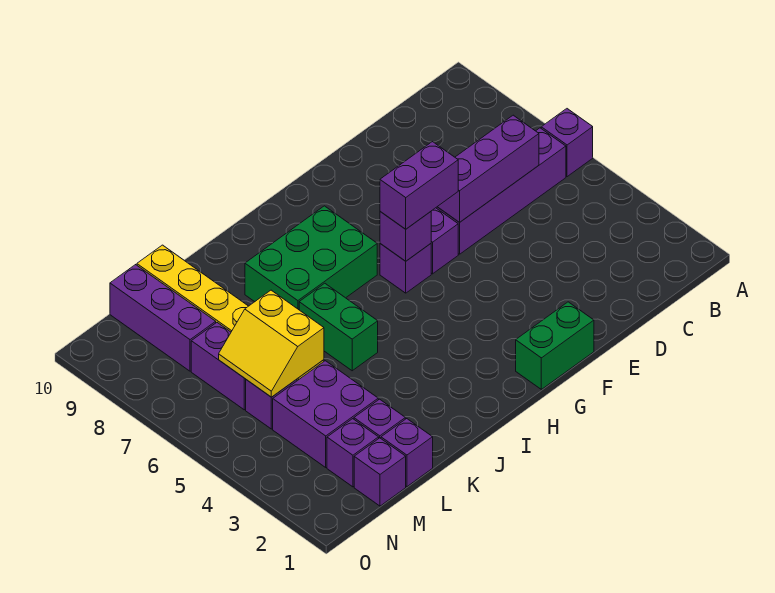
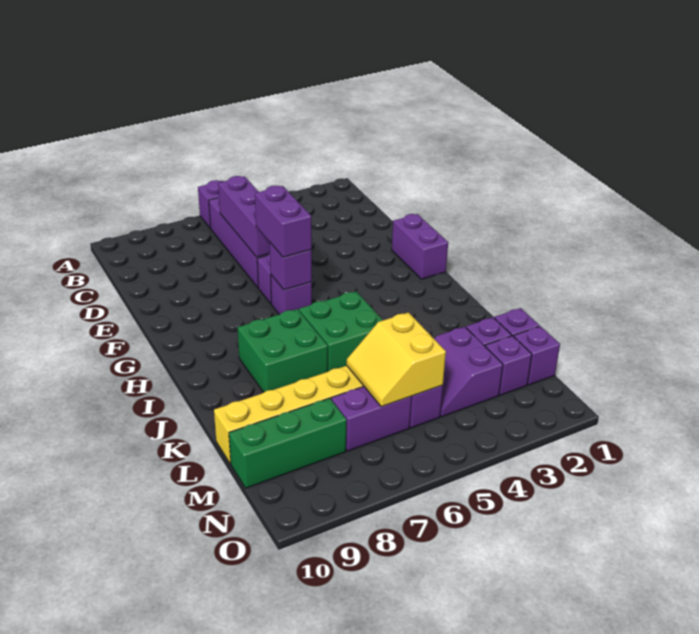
green 1x2 brick [516,302,594,389] -> purple 1x2 brick [392,214,448,279]
green 2x3 brick [245,206,377,310] -> green 2x2 brick [238,309,328,392]
green 1x2 brick [299,283,378,371] -> green 2x2 brick [299,291,383,372]
purple 2x2 brick [273,361,378,467] -> purple 2x2 slope [434,327,503,417]
yellow 2x2 slope [219,290,324,397] -> yellow 2x2 slope turned to [347,312,446,407]
purple 1x3 brick [110,265,216,371] -> green 1x3 brick [229,398,347,488]

